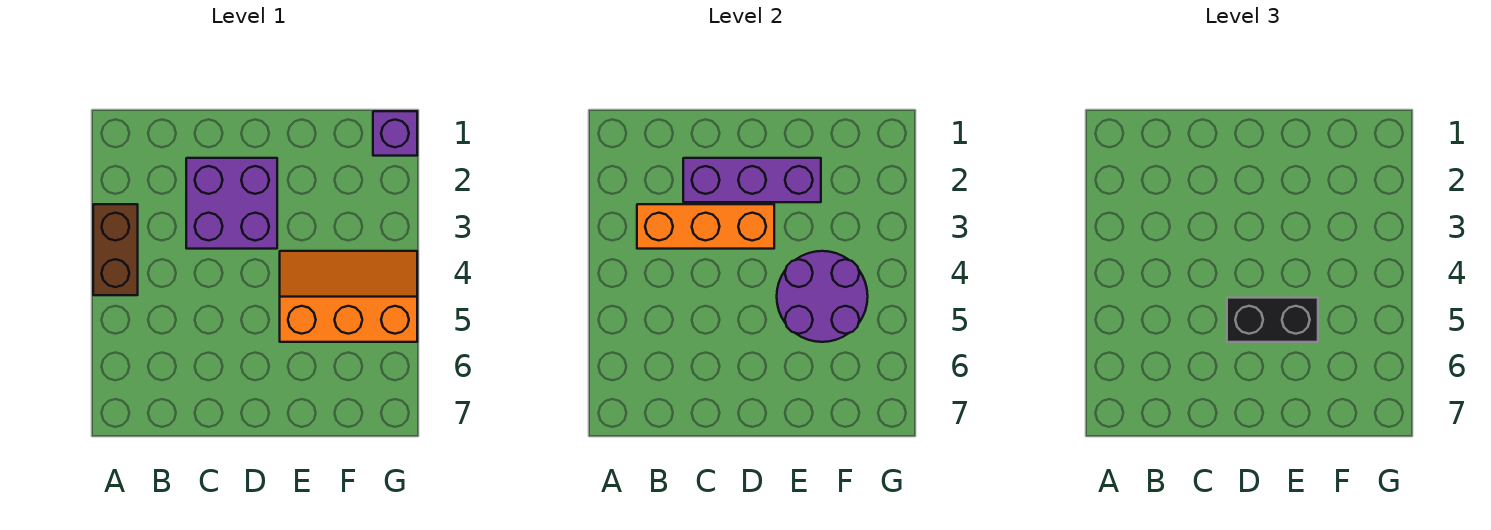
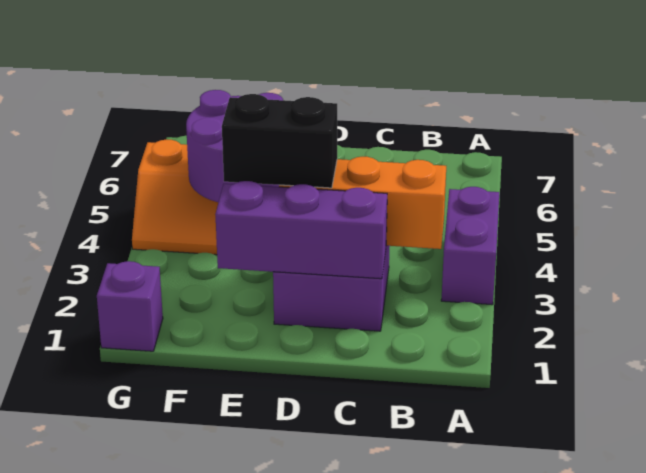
brown 1x2 brick [93,204,138,295] -> purple 1x2 brick [441,187,499,305]
black 1x2 brick [1227,298,1318,342] -> black 1x2 brick moved to [222,94,337,188]

